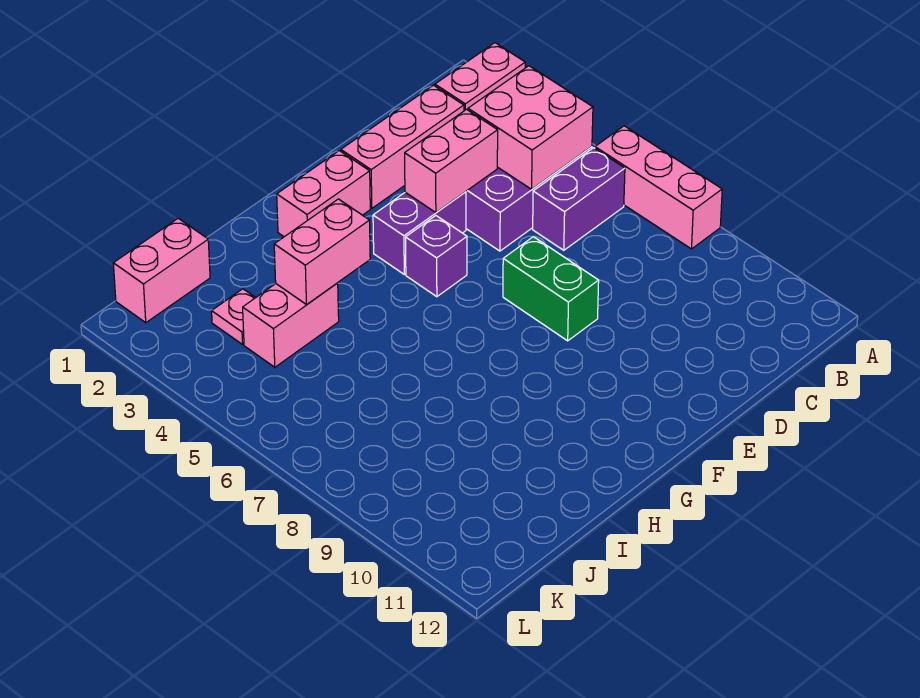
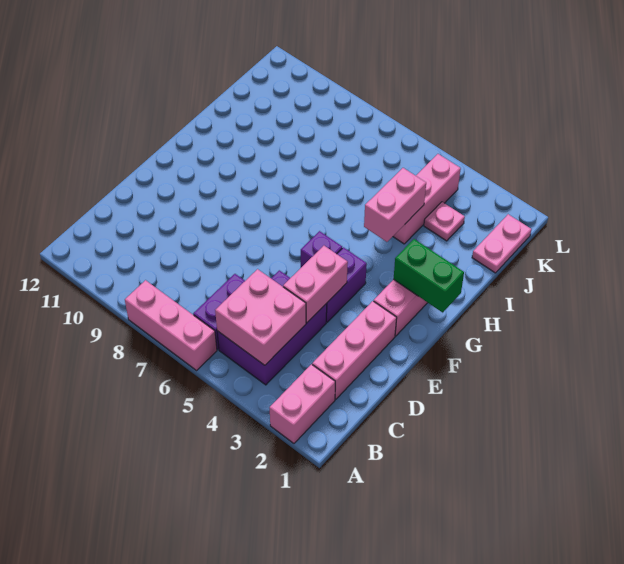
green 1x2 brick [503,237,599,341] -> green 1x2 brick moved to [394,239,464,312]
pink 1x2 brick [243,283,339,367] -> pink 1x3 brick [393,154,461,244]
pink 1x2 brick [113,218,210,323] -> pink 1x2 plate [472,214,531,273]

